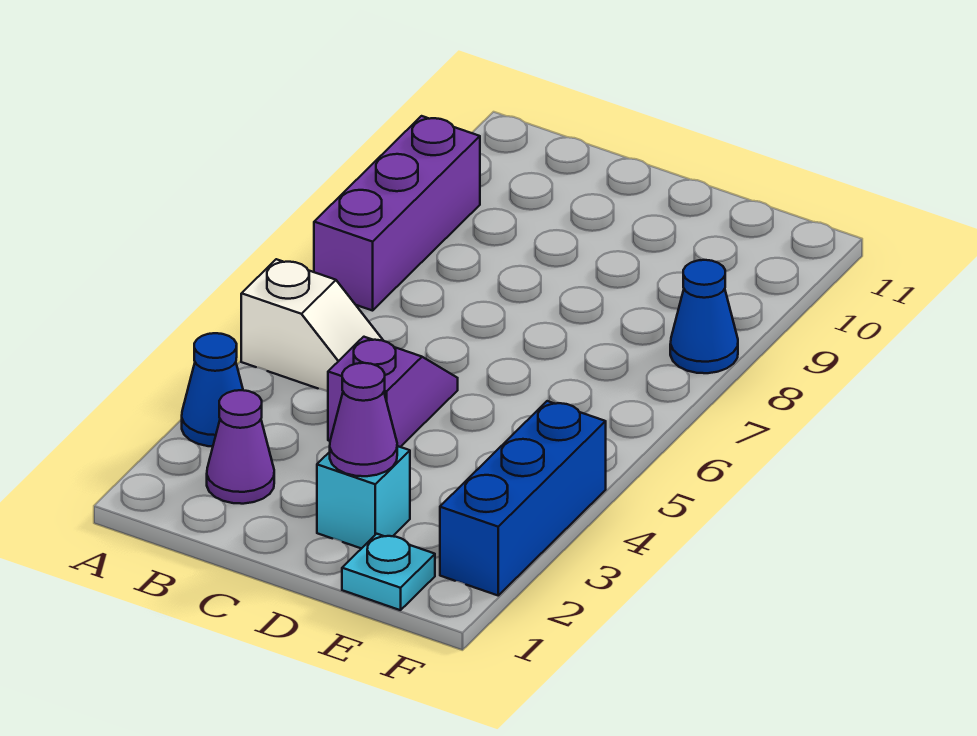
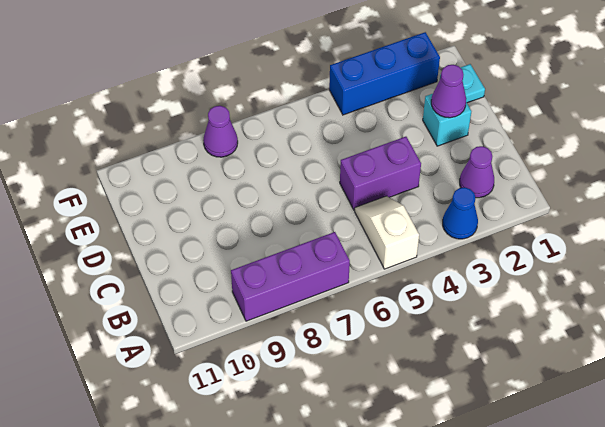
purple 1x2 slope [328,337,458,447] -> purple 1x2 brick [340,137,421,210]
blue 1x1 cone [670,260,738,373] -> purple 1x1 cone [203,106,238,157]

